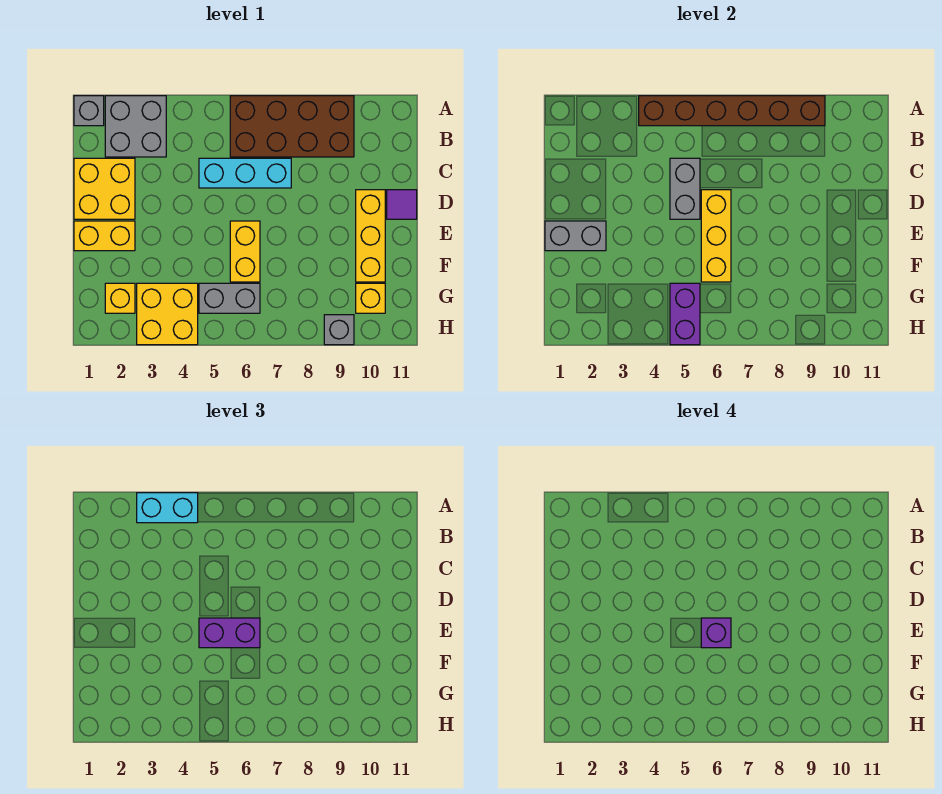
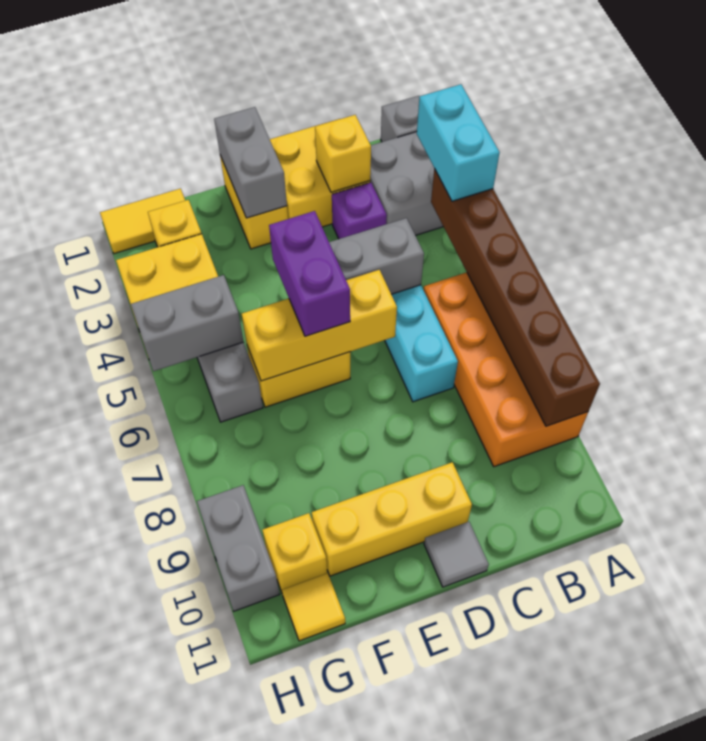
brown 2x4 brick [230,96,354,157] -> orange 2x4 brick [424,272,588,467]
none -> yellow 1x1 brick [315,115,371,192]
purple 1x1 tile [387,190,417,219] -> grey 1x1 tile [424,522,489,587]
purple 1x1 brick [701,618,731,648] -> purple 1x1 brick moved to [332,182,387,239]
none -> yellow 1x2 tile [100,189,185,254]
purple 1x2 brick [670,283,700,345] -> grey 1x2 brick [131,275,243,371]
none -> yellow 1x1 tile [282,573,345,641]
grey 1x1 brick [324,315,354,345] -> grey 1x2 brick [197,485,280,611]

